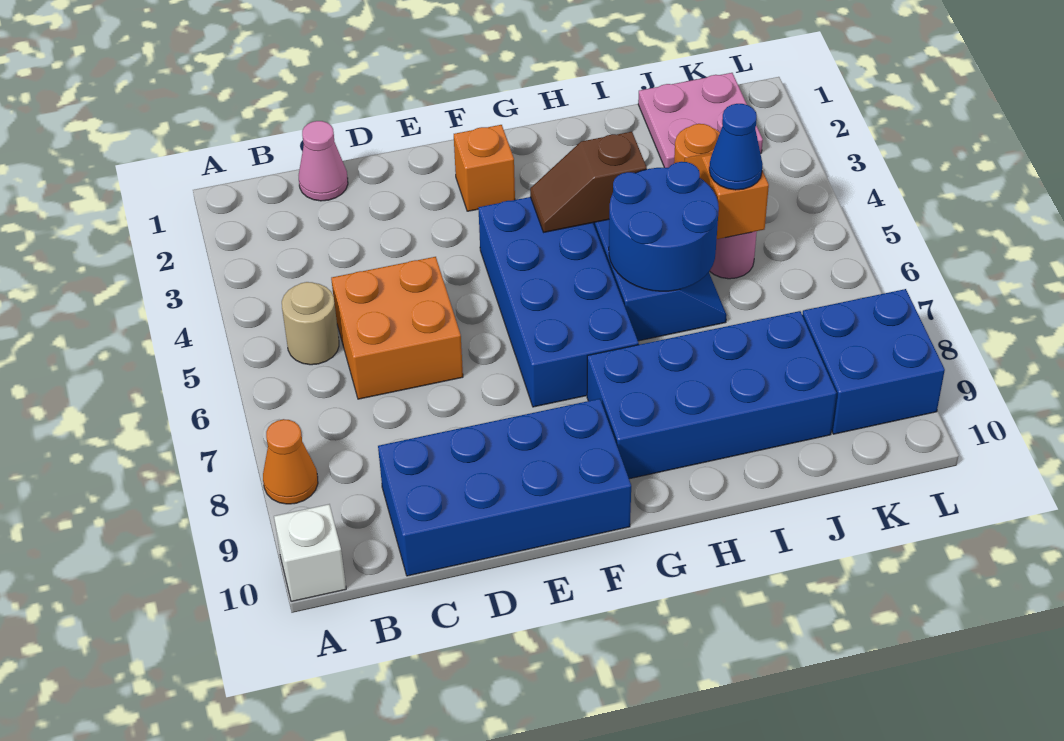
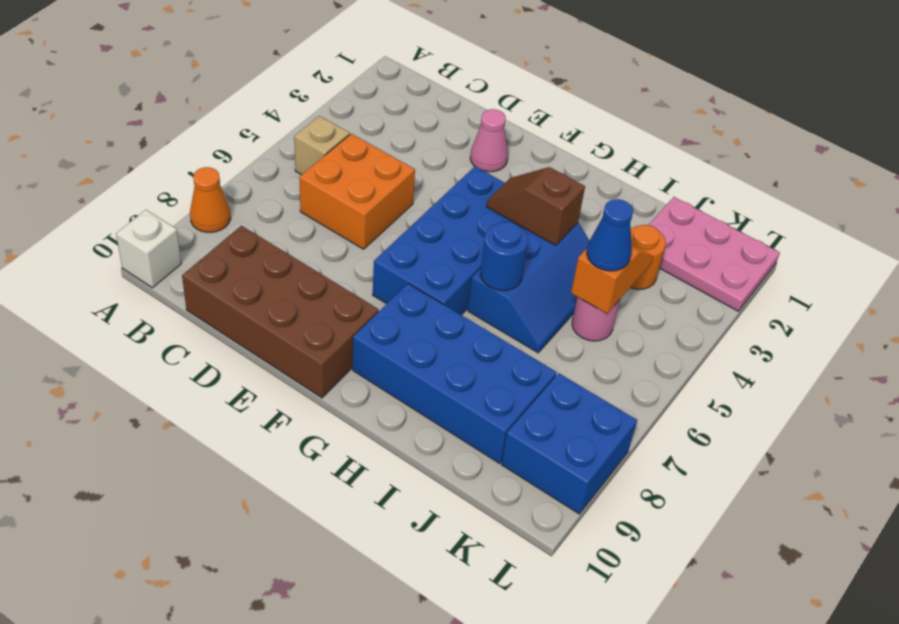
tan 1x1 round brick [282,282,339,365] -> tan 1x1 brick [294,116,350,175]
pink 1x1 cone [299,121,348,201] -> pink 1x1 cone moved to [470,109,508,172]
blue 2x4 brick [378,399,631,576] -> brown 2x4 brick [182,226,379,398]
orange 1x1 brick [454,125,515,211] -> none
blue 2x2 round brick [609,162,719,291] -> blue 1x1 round brick [480,222,528,291]
pink 2x2 plate [638,73,763,168] -> pink 2x3 plate [649,197,780,311]

